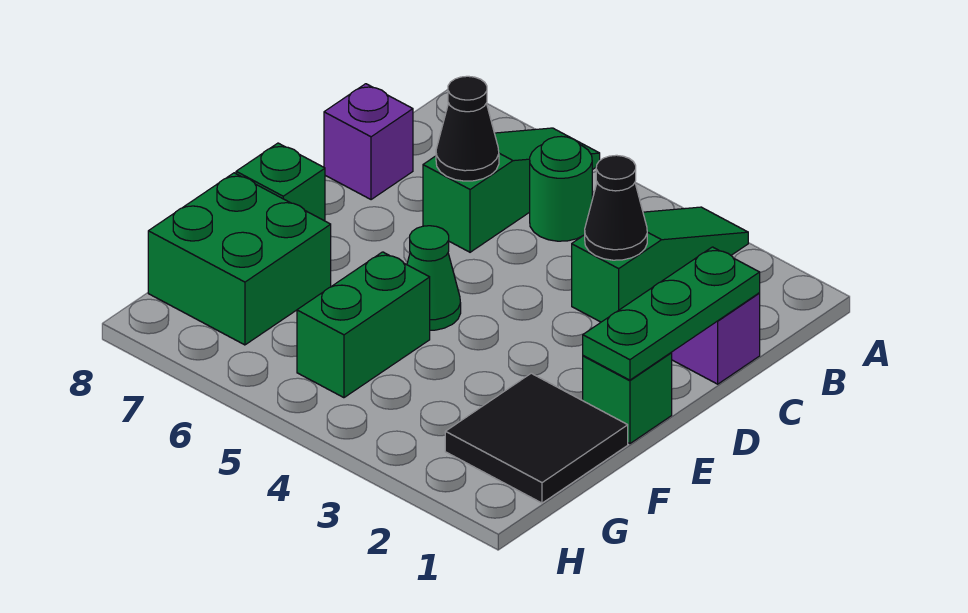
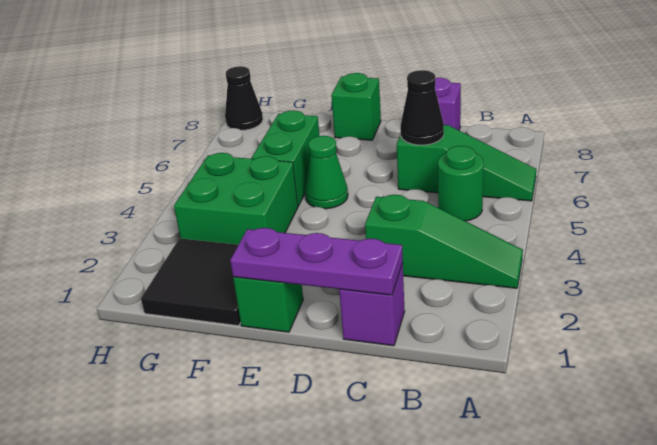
green 1x3 plate [583,247,760,380] -> purple 1x3 plate [230,228,403,295]
black 1x1 cone [585,155,647,260] -> black 1x1 cone moved to [225,66,263,130]
green 1x2 brick [297,252,430,398] -> green 1x2 brick turned to [252,110,319,206]
green 2x2 brick [148,173,331,345] -> green 2x2 brick moved to [174,153,298,245]

